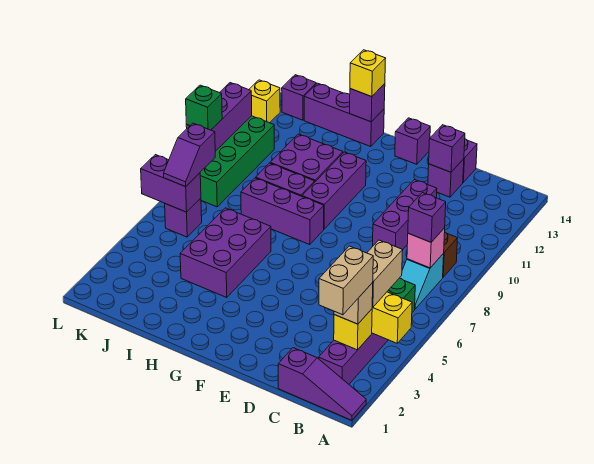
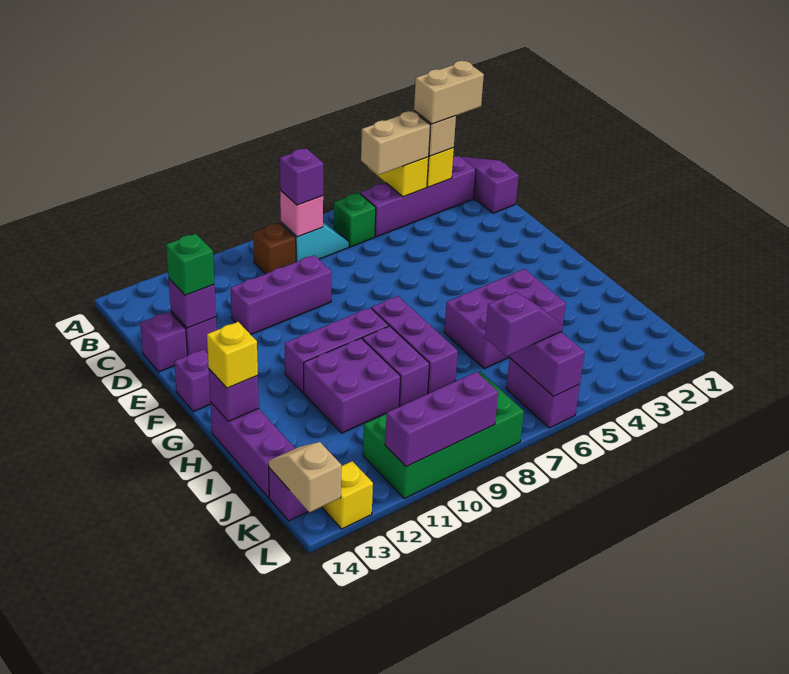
purple 1x1 brick [165,198,202,237] -> purple 1x2 brick [506,358,580,428]
none -> tan 1x2 slope [268,442,341,512]
green 1x1 brick [186,85,222,130] -> green 1x1 brick moved to [166,234,214,295]

